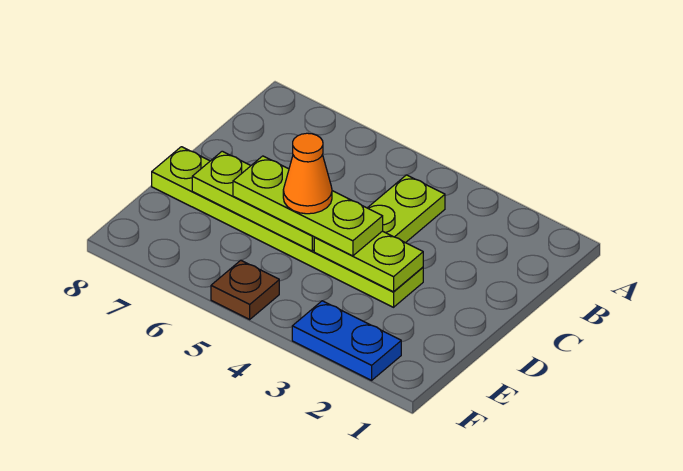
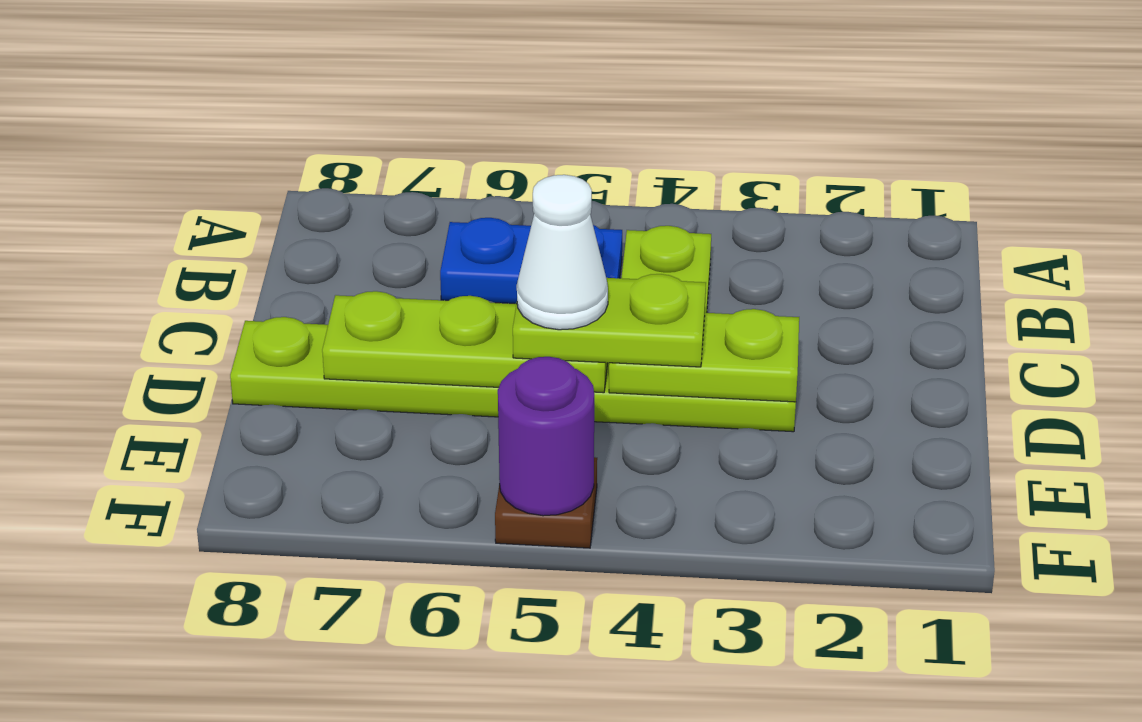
lime 1x3 plate [233,156,383,256] -> lime 1x2 plate [513,274,706,367]
orange 1x1 cone [283,133,332,214] -> white 1x1 cone [517,175,608,330]
blue 1x2 plate [292,301,401,380] -> blue 1x2 plate moved to [440,218,622,304]
none -> purple 1x1 round brick [498,357,594,516]

